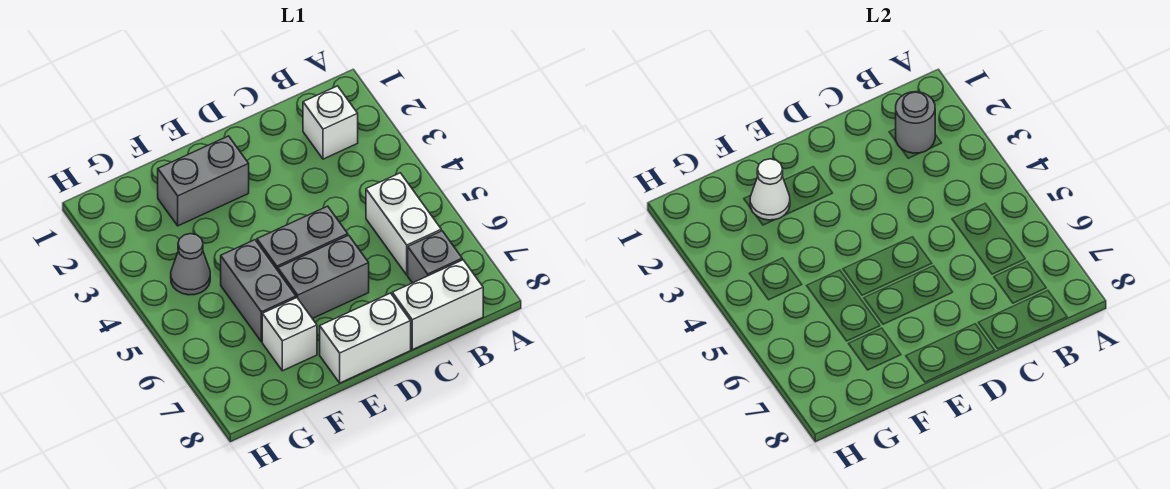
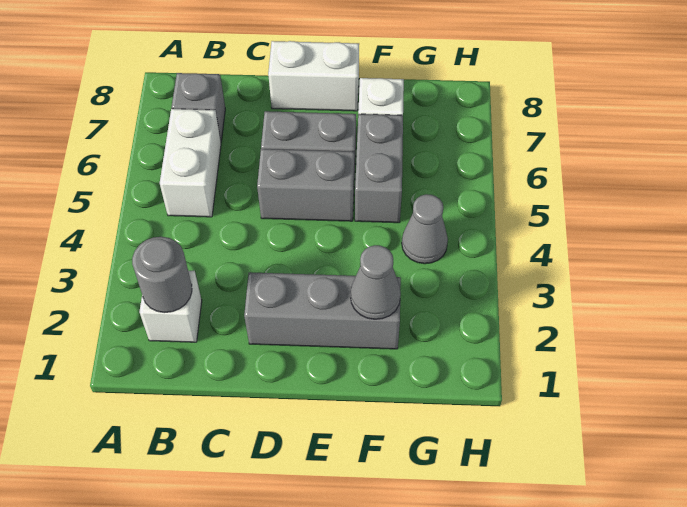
white 1x2 brick [392,260,483,350] -> none
grey 1x2 brick [158,136,249,226] -> grey 1x3 brick [244,272,401,349]
white 1x1 cone [750,159,790,220] -> grey 1x1 cone [351,245,401,319]

